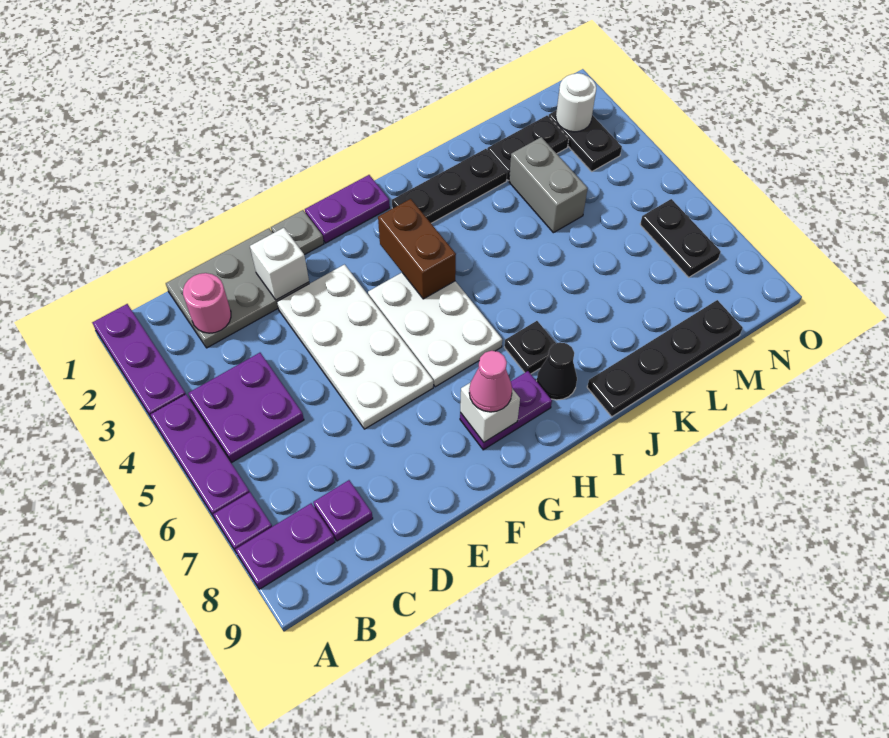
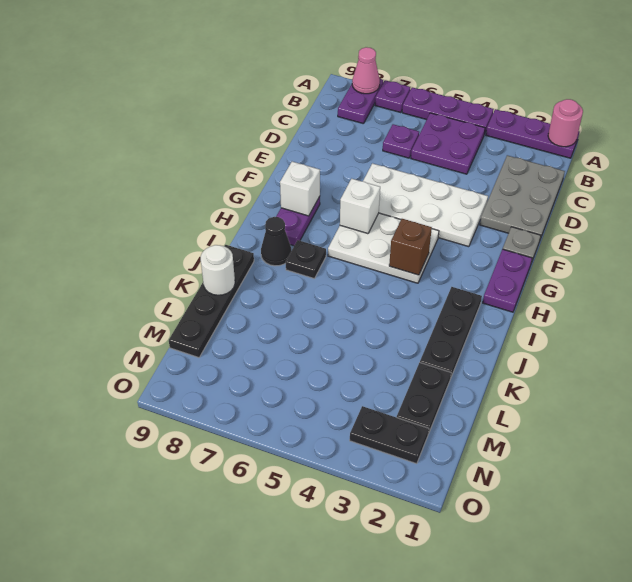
pink 1x1 round brick [183,273,231,333] -> pink 1x1 round brick moved to [548,99,583,147]
purple 1x1 plate [313,480,373,541] -> purple 1x1 plate moved to [383,124,419,158]
white 1x1 brick [250,228,309,300] -> white 1x1 brick moved to [340,179,380,234]
pink 1x1 cone [469,351,512,412] -> pink 1x1 cone moved to [352,47,380,94]
brown 1x2 brick [378,199,456,299] -> brown 1x1 brick [389,219,432,275]
grey 1x2 brick [509,137,588,233] -> none
white 1x1 round brick [556,73,596,132] -> white 1x1 round brick moved to [201,245,235,295]
black 1x2 plate [640,199,721,277] -> none

